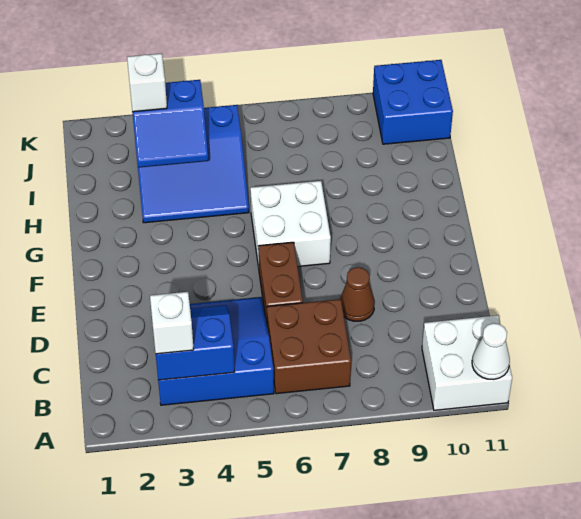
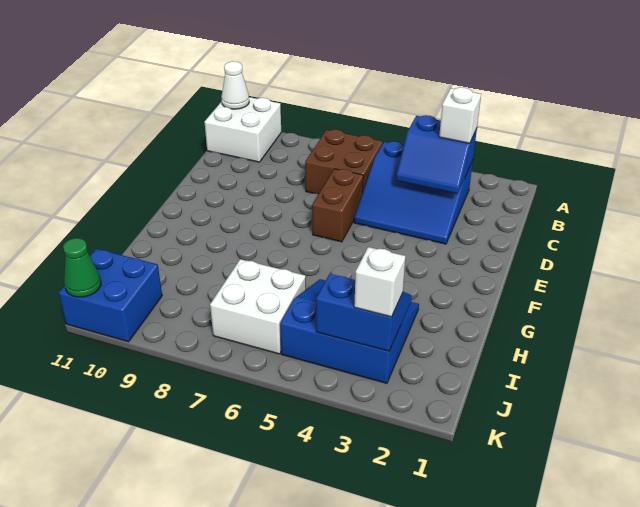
brown 1x1 cone [340,267,375,321] -> none
white 2x2 brick [250,181,331,268] -> white 2x2 brick moved to [210,259,306,354]
none -> green 1x1 cone [63,238,101,297]

